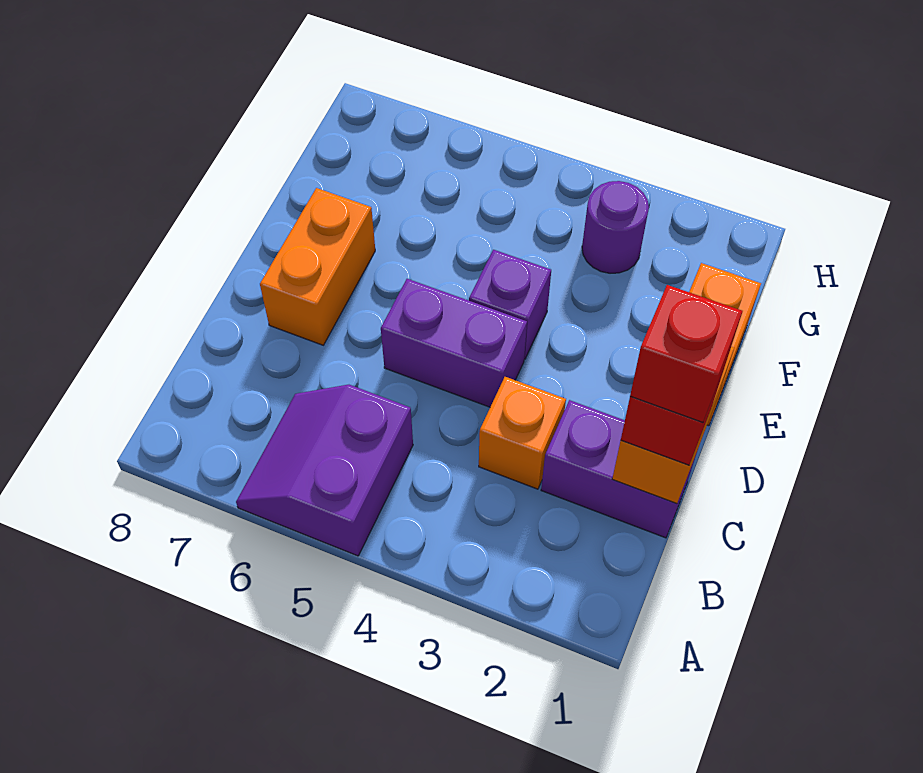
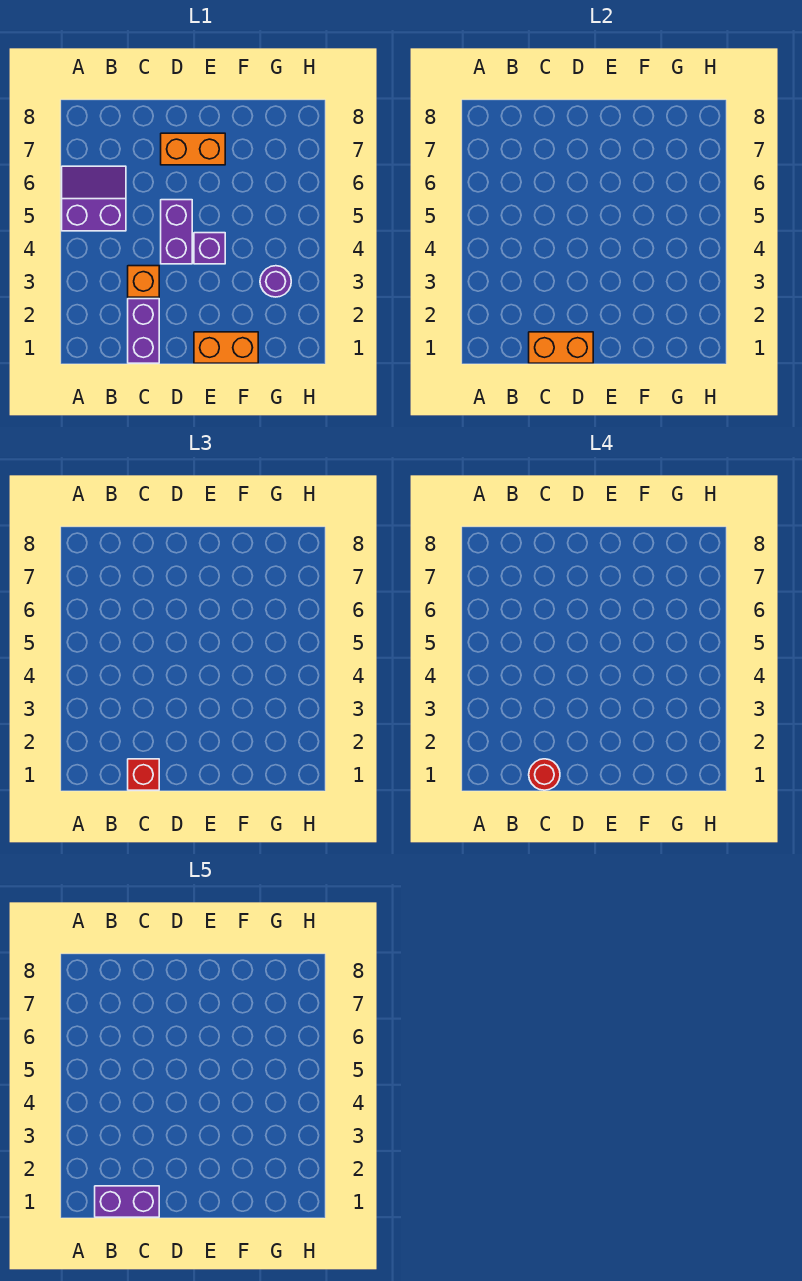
none -> purple 1x2 brick [95,1186,159,1217]
red 1x1 brick [630,285,743,422] -> red 1x1 round brick [529,759,560,790]

